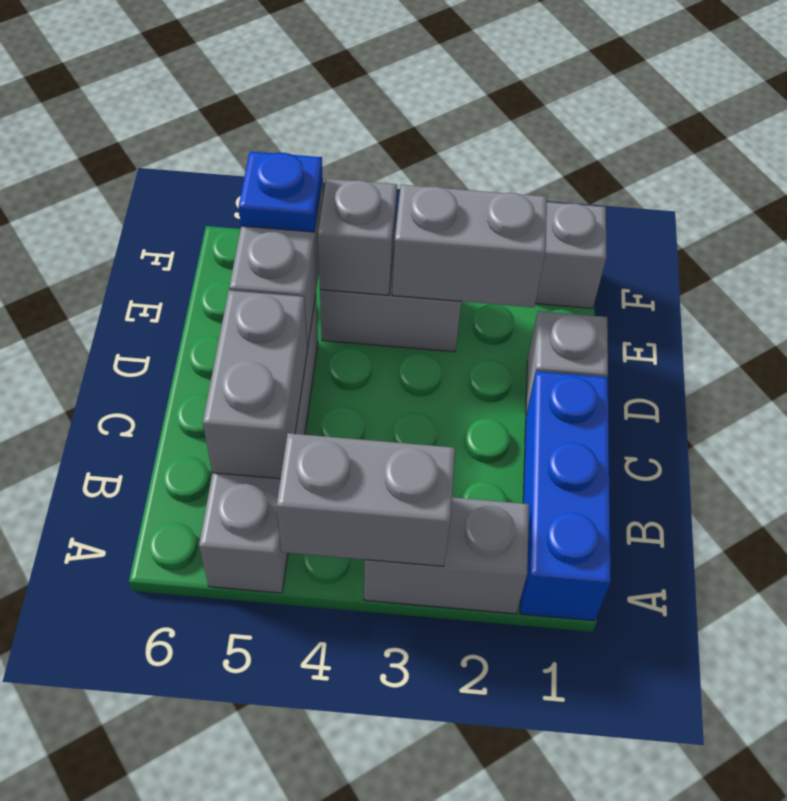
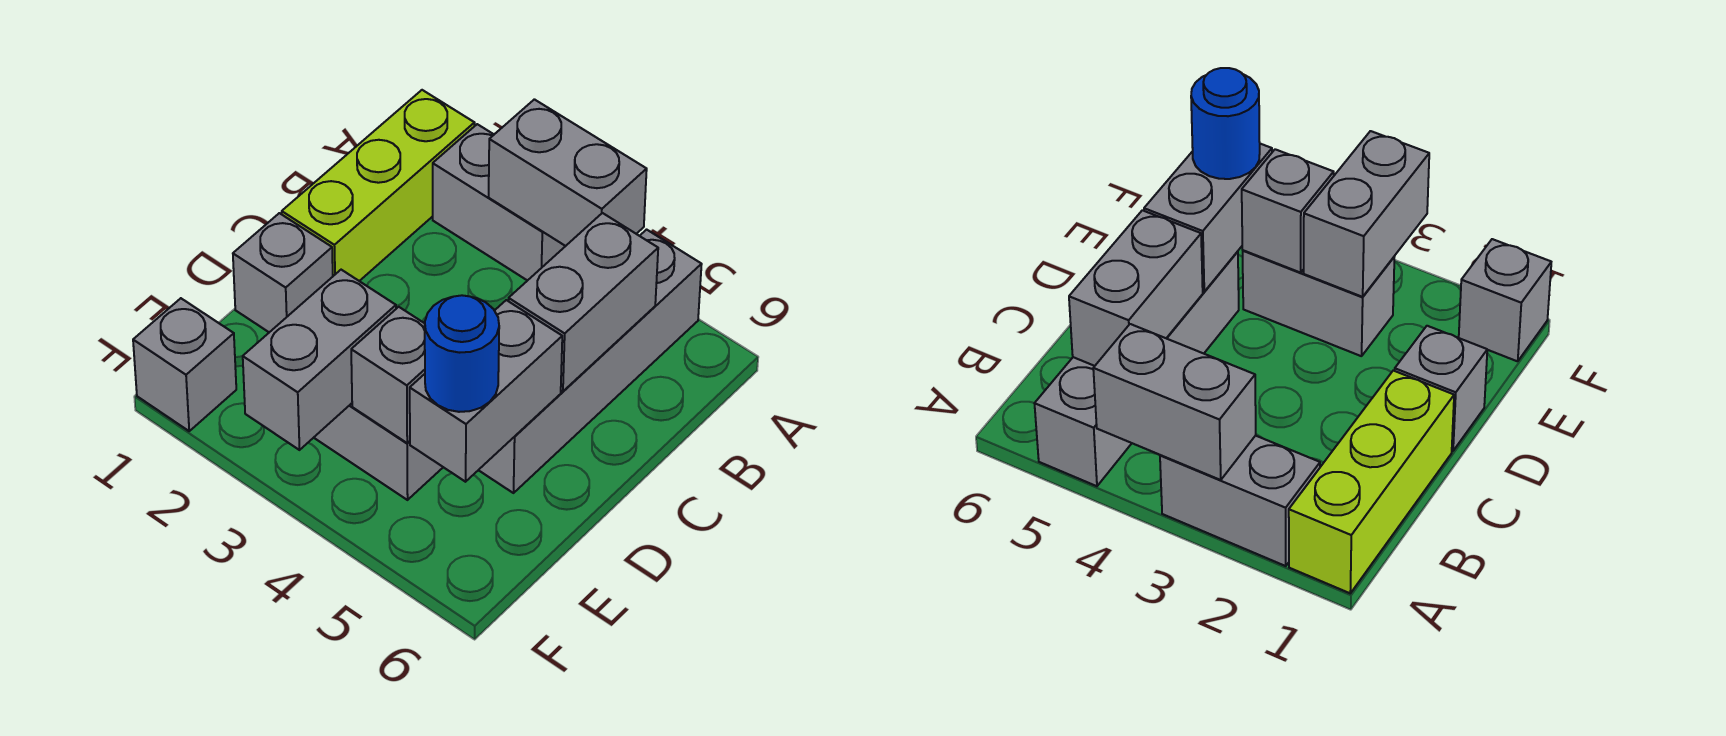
blue 1x3 brick [520,371,611,621] -> lime 1x3 brick [282,90,475,281]
grey 1x2 brick [392,185,547,307] -> grey 1x2 brick turned to [243,270,396,450]
blue 1x1 plate [239,151,322,232] -> blue 1x1 round brick [425,295,499,412]

